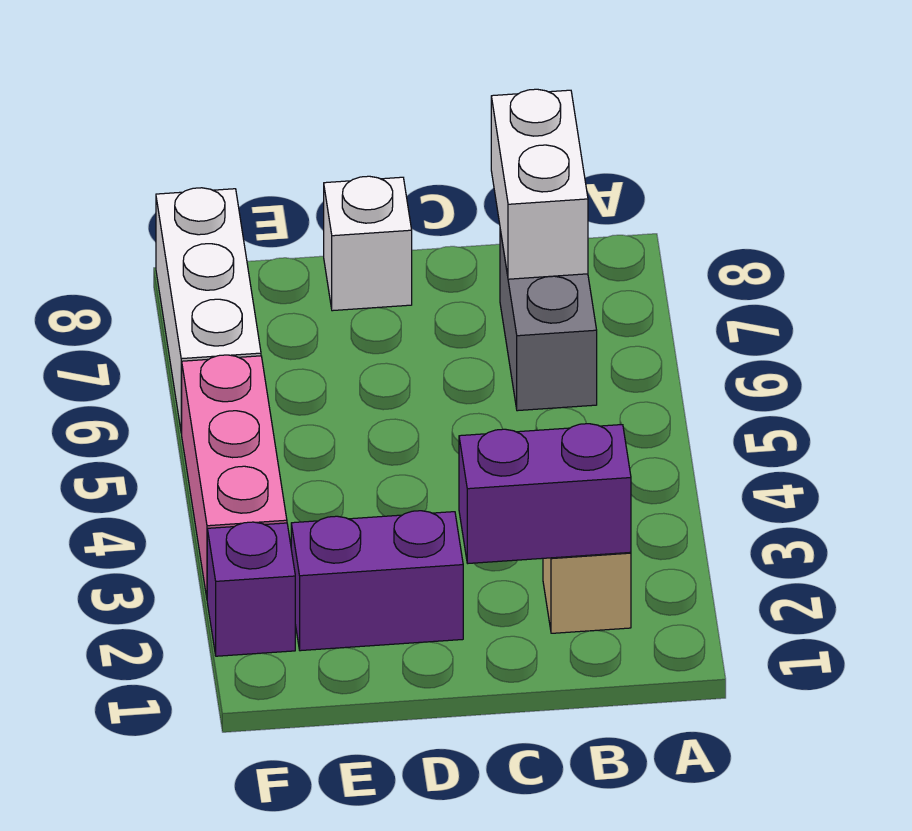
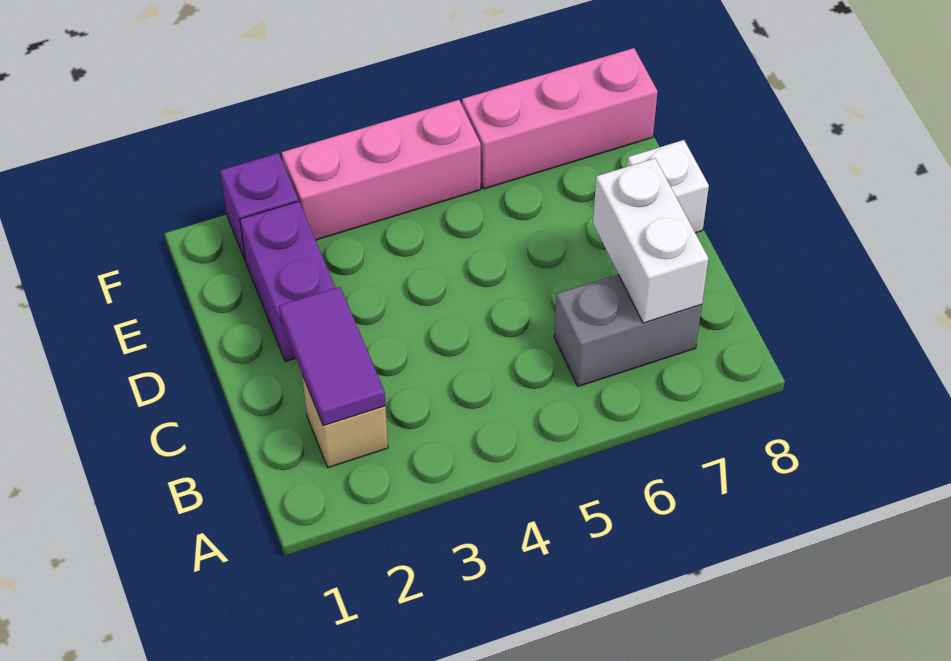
purple 1x2 brick [459,424,631,563] -> purple 1x2 tile [279,287,385,426]
white 1x2 brick [491,89,588,279] -> white 1x2 brick turned to [593,158,709,323]
white 1x3 brick [156,188,261,433] -> pink 1x3 brick [462,48,658,189]

